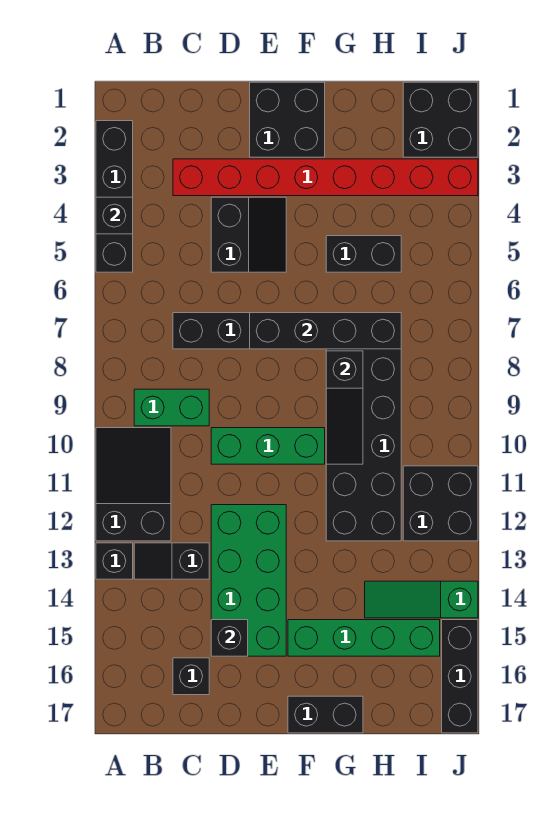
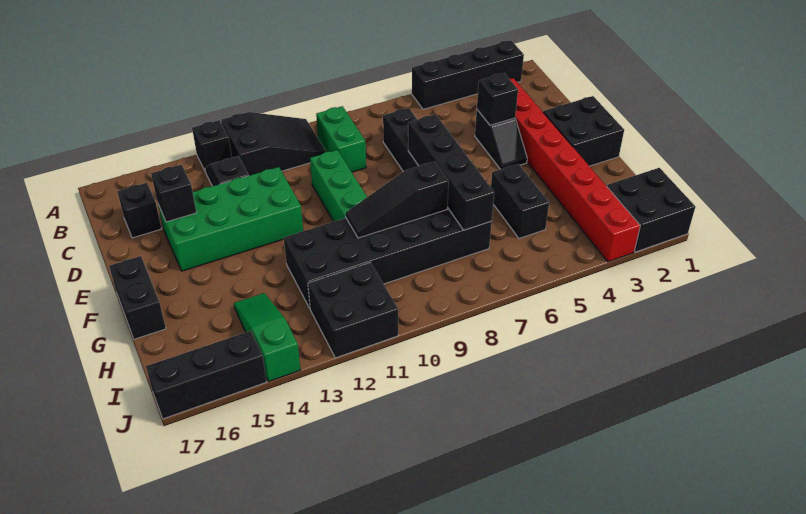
black 1x1 brick [96,197,133,234] -> black 1x1 brick moved to [477,73,518,125]
black 2x2 slope [211,197,286,272] -> black 1x2 slope [475,110,527,169]
green 1x4 brick [288,620,440,656] -> none

